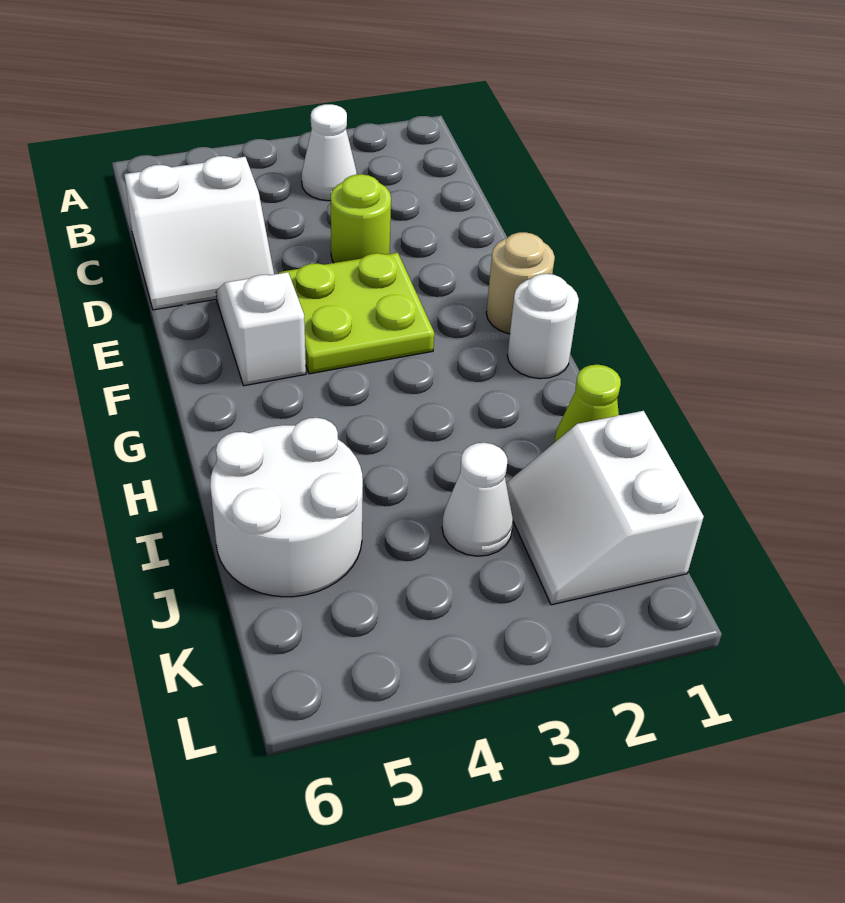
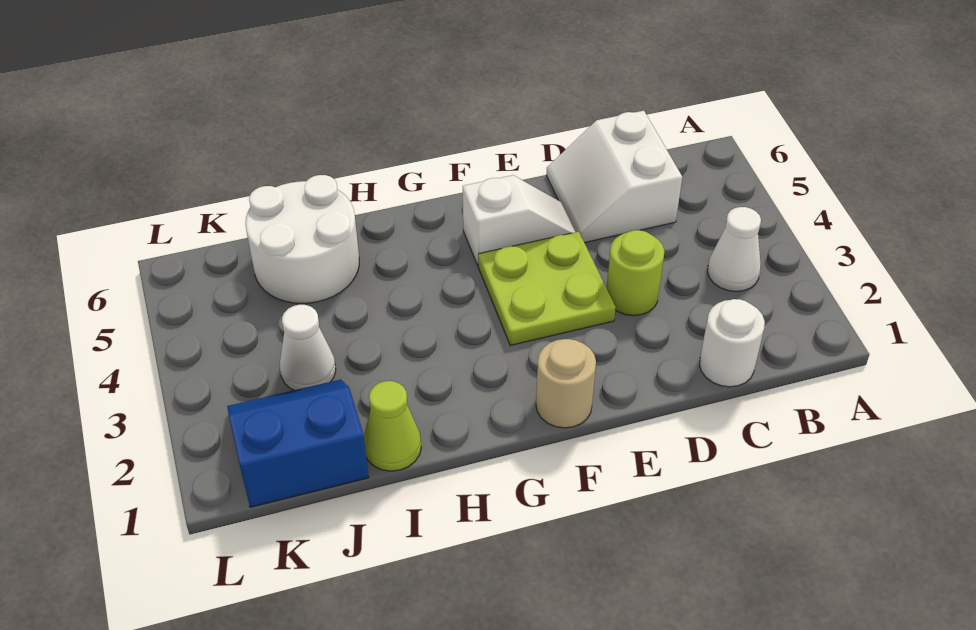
white 1x1 round brick [507,274,579,379] -> white 1x1 round brick moved to [699,299,765,387]
white 2x2 slope [506,411,704,605] -> blue 2x2 slope [227,379,369,507]

